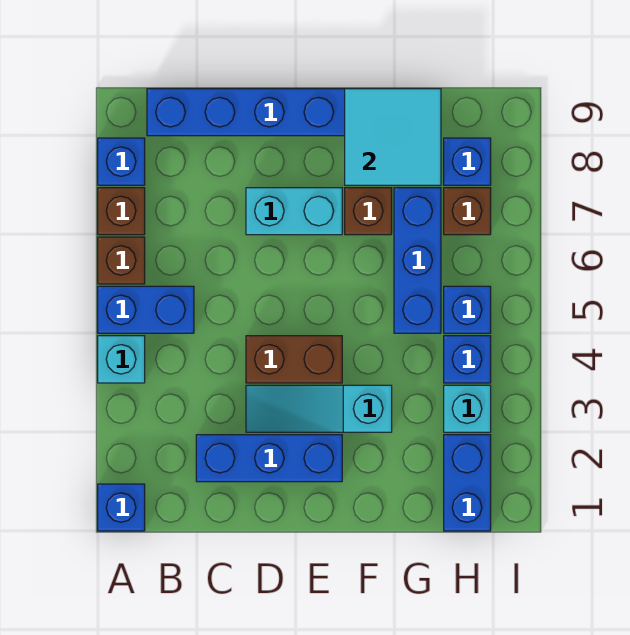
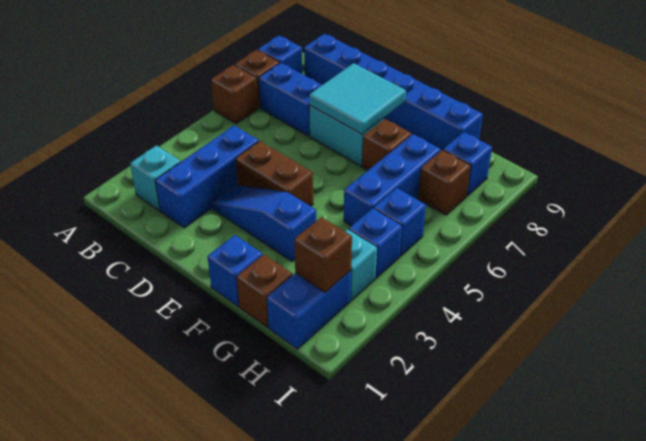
blue 1x1 brick [98,484,145,531] -> blue 1x1 brick moved to [207,235,262,306]
cyan 1x1 brick [98,336,145,383] -> cyan 1x1 brick moved to [130,146,180,211]
blue 1x2 brick [98,286,194,333] -> blue 1x2 brick moved to [259,63,322,136]
blue 1x3 brick [196,435,342,482] -> blue 1x3 brick turned to [155,126,259,228]
cyan 1x3 slope [246,385,392,432] -> blue 1x3 slope [212,185,316,261]
cyan 2x2 tile [345,89,441,185] -> cyan 2x2 tile moved to [309,63,406,134]
none -> brown 1x1 brick [237,254,293,327]
none -> brown 1x1 brick [294,217,352,293]

